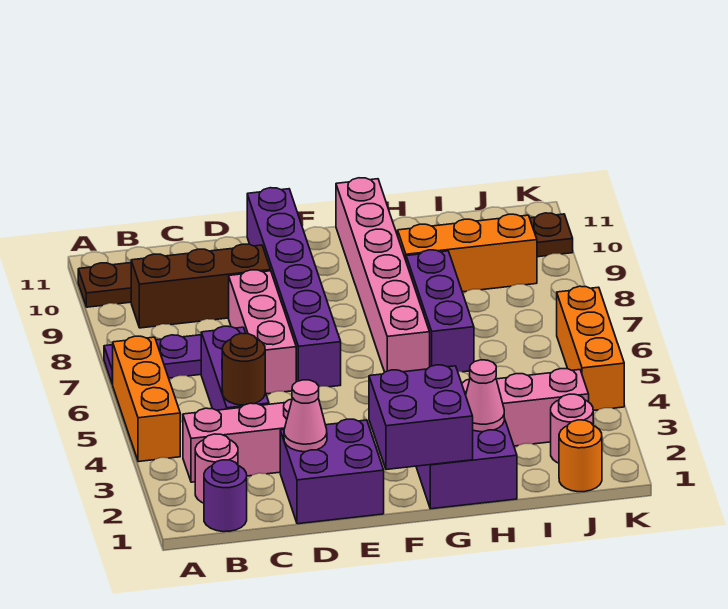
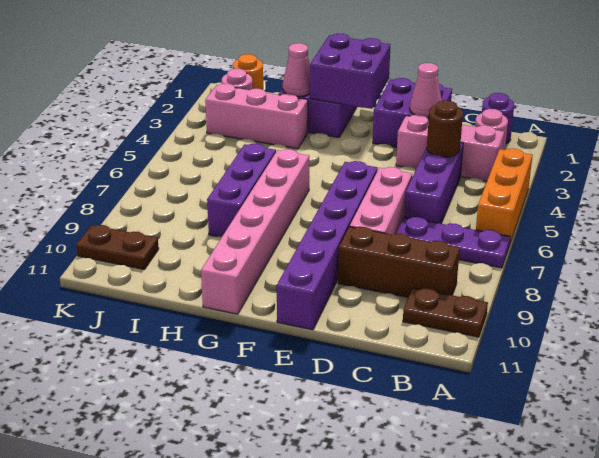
orange 1x3 brick [398,214,537,292] -> none
orange 1x3 brick [557,286,624,411] -> none

